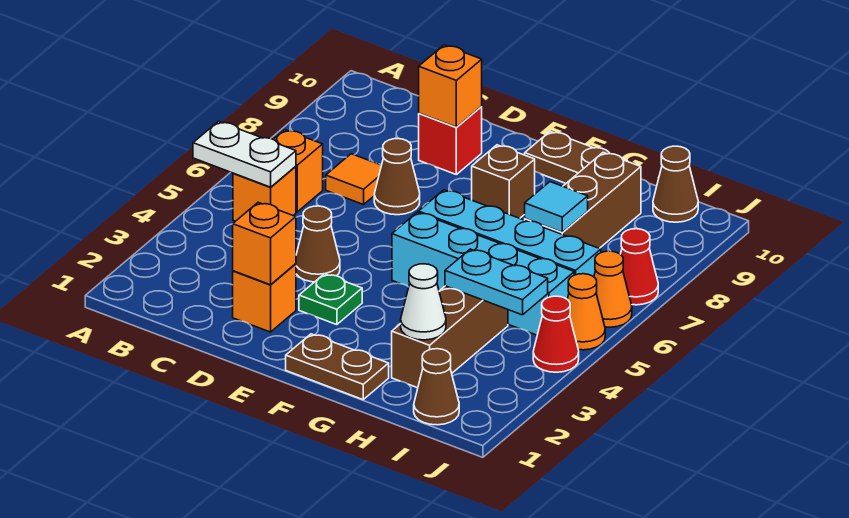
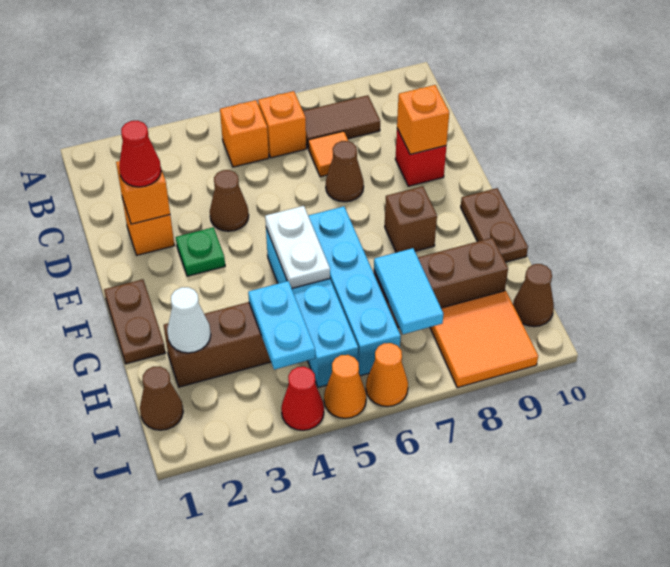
white 1x2 plate [193,121,296,187] -> white 1x2 plate moved to [265,206,330,288]
none -> brown 1x2 tile [303,95,380,149]
cyan 1x1 tile [525,182,588,232] -> cyan 1x2 tile [374,248,443,334]
none -> orange 2x2 tile [430,291,538,388]
red 1x1 cone [620,229,658,305] -> red 1x1 cone moved to [119,121,161,187]

